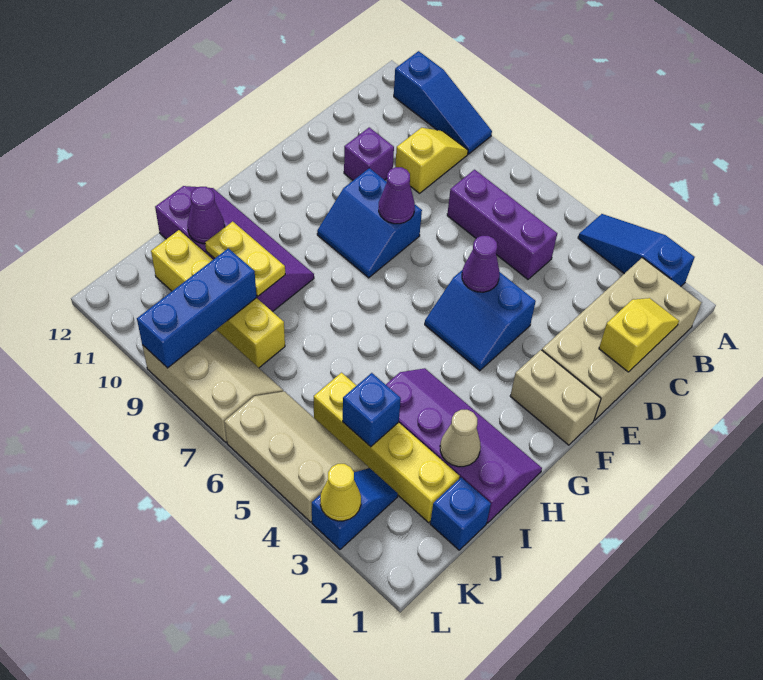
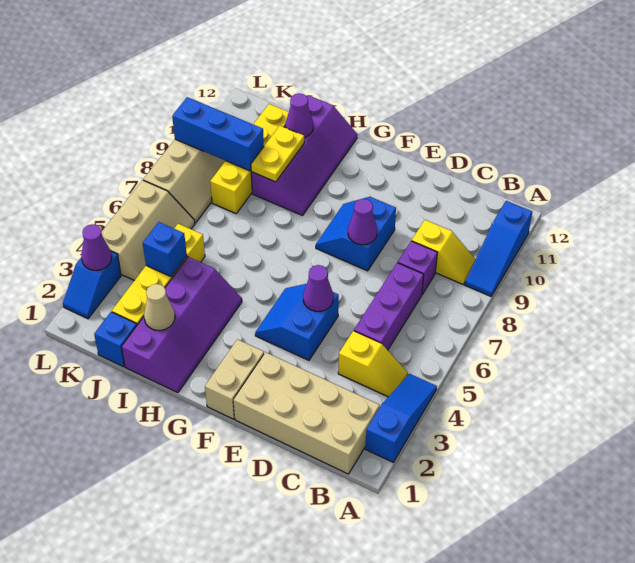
yellow 1x2 slope [599,298,679,372] -> yellow 1x2 slope moved to [338,331,408,397]
purple 1x1 brick [344,127,394,180] -> purple 1x1 brick moved to [398,241,437,294]
blue 1x2 slope [312,468,398,549] -> blue 1x2 slope turned to [63,251,121,319]
yellow 1x1 cone [320,464,361,521] -> purple 1x1 cone [81,224,112,270]

